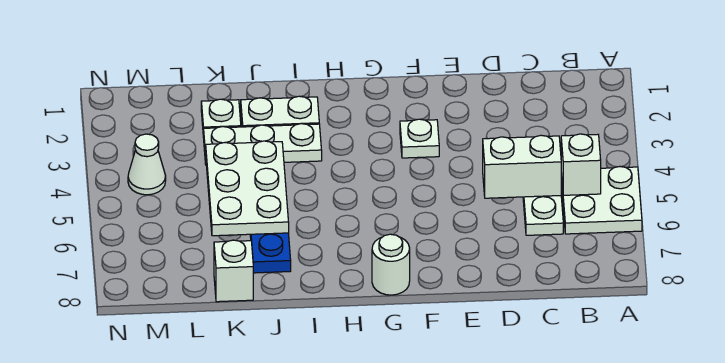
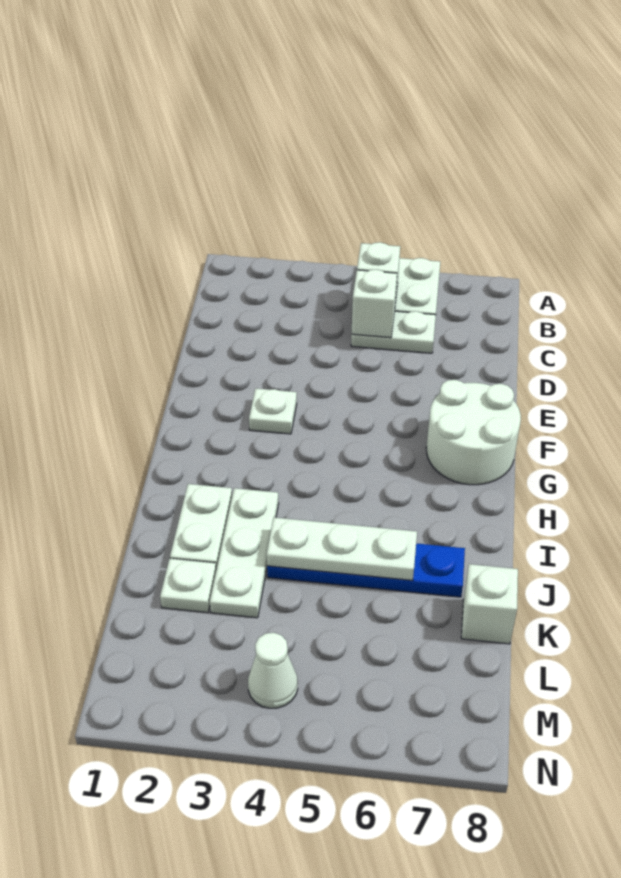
white 1x2 brick [483,135,561,198] -> white 1x1 brick [352,270,397,338]
white 1x1 round brick [372,234,410,295] -> white 2x2 round brick [426,380,521,485]
white 2x3 plate [206,141,289,236] -> white 1x3 plate [267,517,417,580]

